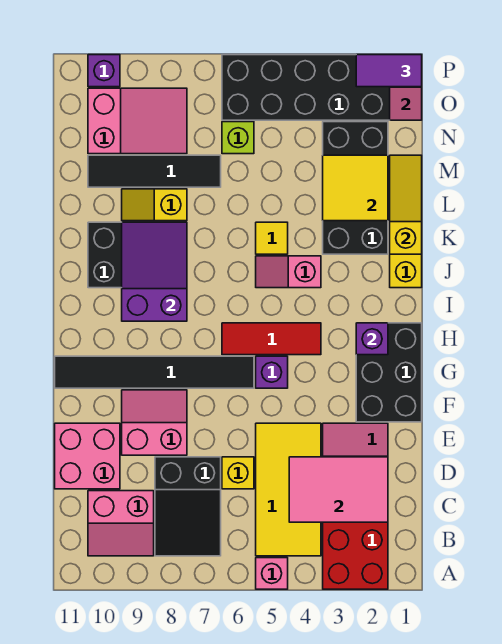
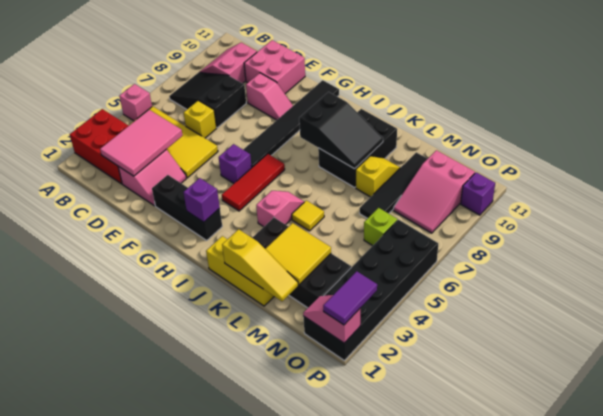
pink 2x2 slope [122,390,187,455] -> pink 1x2 slope [246,73,293,120]
black 2x3 brick [356,323,422,422] -> black 1x3 brick [152,175,222,240]
purple 2x3 slope [122,222,187,321] -> black 2x3 slope [299,92,383,169]

